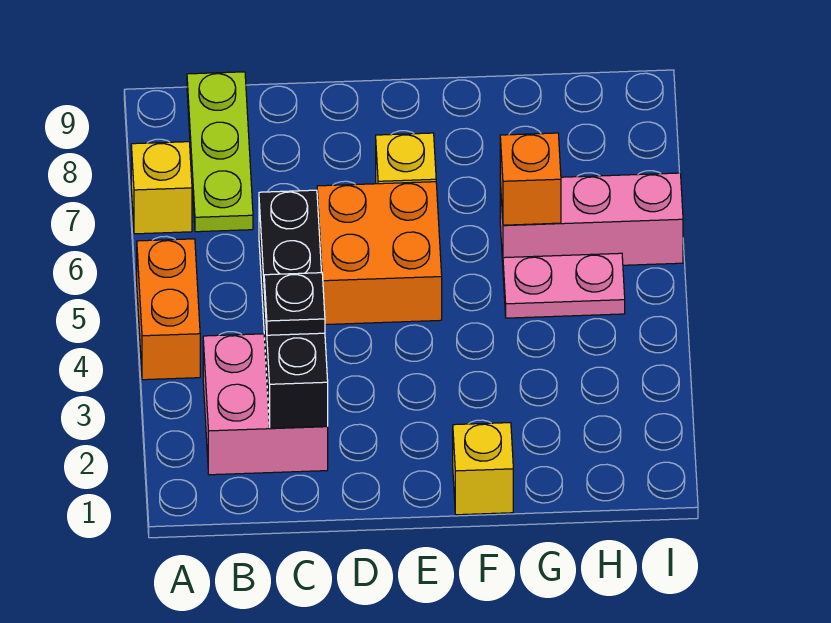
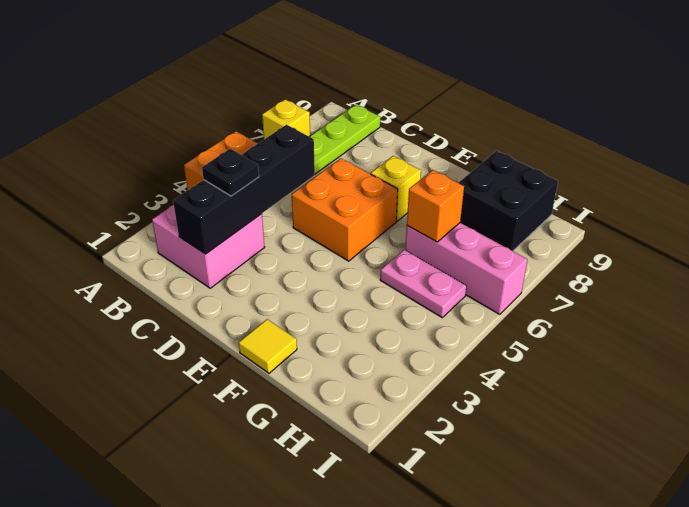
yellow 1x1 brick [453,423,513,515] -> yellow 1x1 tile [239,319,297,373]
none -> black 2x2 brick [458,151,558,251]

